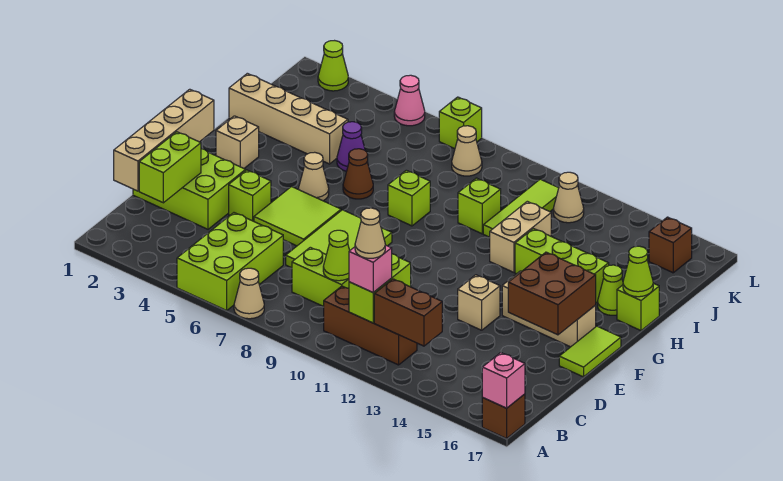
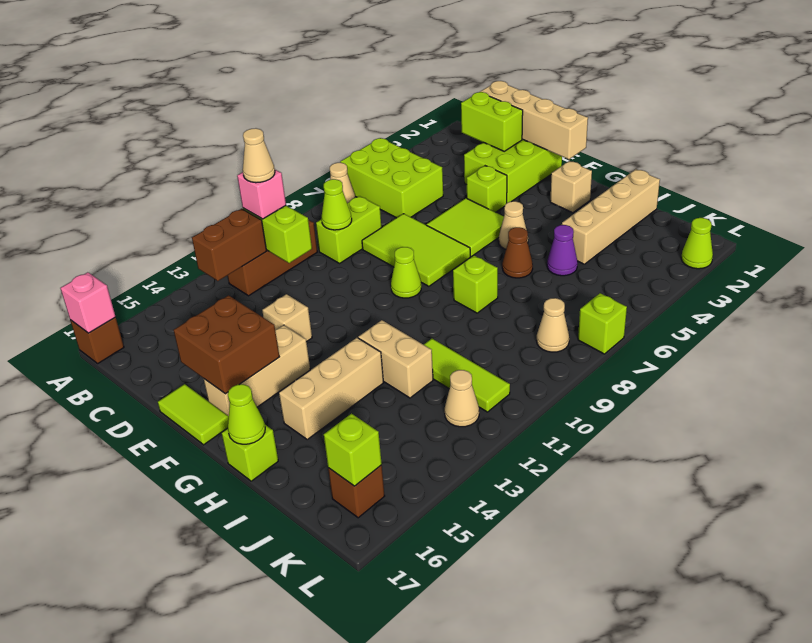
lime 1x3 brick [515,229,609,303] -> tan 1x3 brick [279,338,383,439]
lime 1x1 cone [598,265,623,315] -> lime 1x1 cone moved to [391,247,421,298]
lime 1x1 brick [458,178,501,234] -> lime 1x1 brick moved to [324,414,382,486]
pink 1x1 cone [394,75,425,126] -> none

